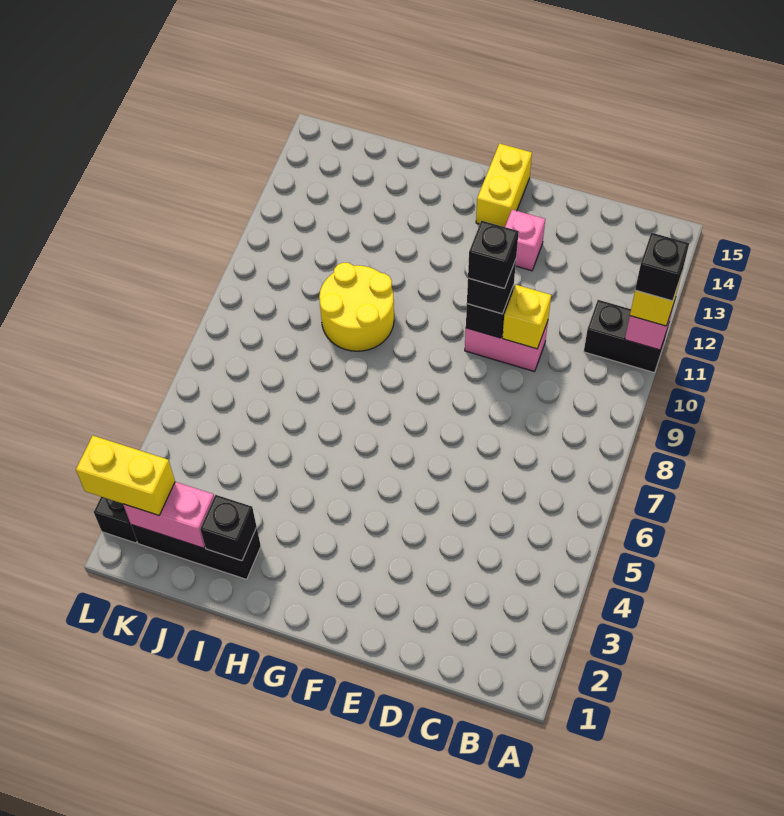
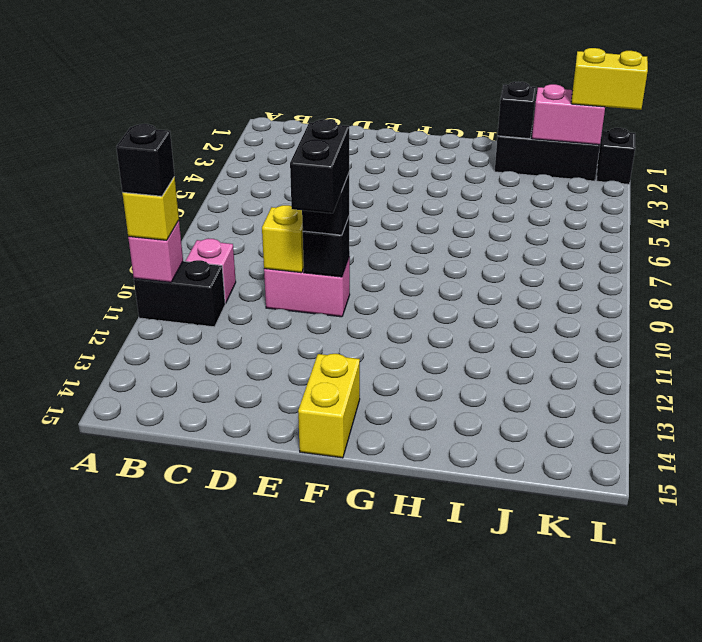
black 1x1 brick [468,221,519,289] -> black 1x2 brick [290,119,349,213]
pink 1x1 brick [505,210,545,271] -> pink 1x1 brick moved to [186,239,236,304]
yellow 2x2 round brick [319,263,394,351] -> none

